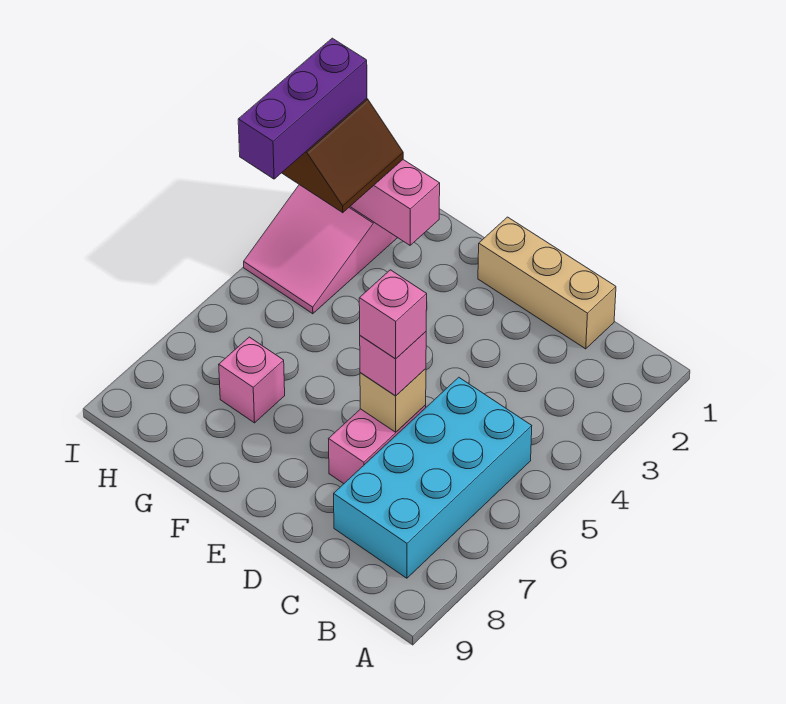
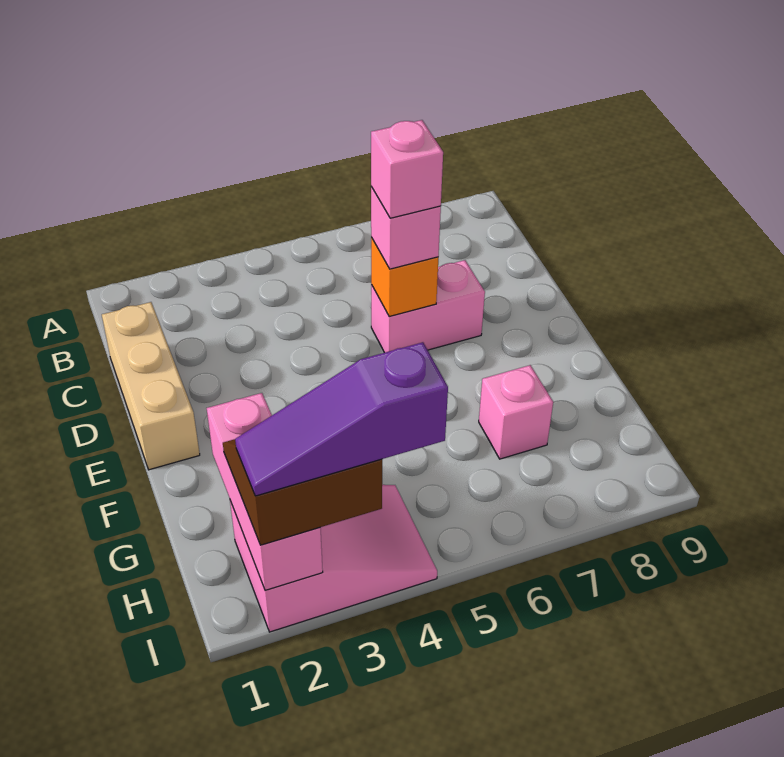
cyan 2x4 brick [334,377,532,578] -> none
tan 1x1 brick [360,369,426,432] -> orange 1x1 brick [371,238,438,316]
purple 1x3 brick [238,38,367,179] -> purple 1x3 slope [235,342,448,496]

